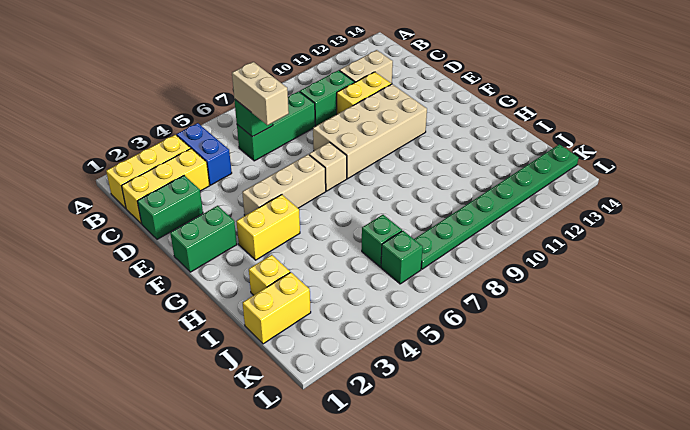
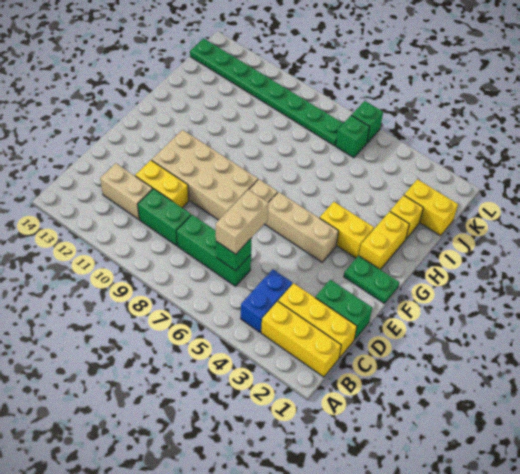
green 1x2 brick [170,206,237,272] -> green 1x2 plate [344,256,399,304]
none -> yellow 1x2 brick [359,211,409,270]
green 1x1 brick [362,215,402,267] -> green 1x1 brick moved to [352,101,383,143]

